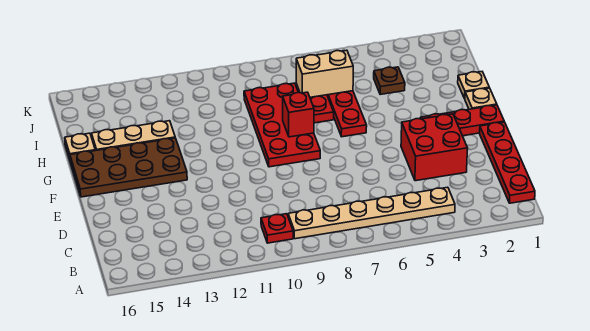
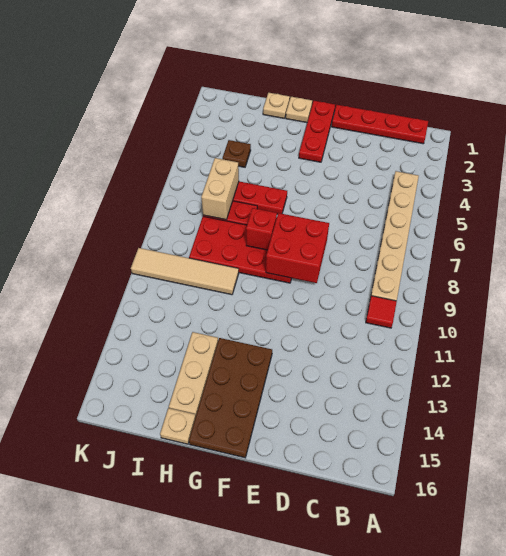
red 1x1 plate [261,214,293,243] -> red 1x1 tile [366,296,397,328]
red 2x2 brick [401,114,468,181] -> red 2x2 brick moved to [266,213,329,283]
none -> tan 1x4 tile [131,248,239,295]

